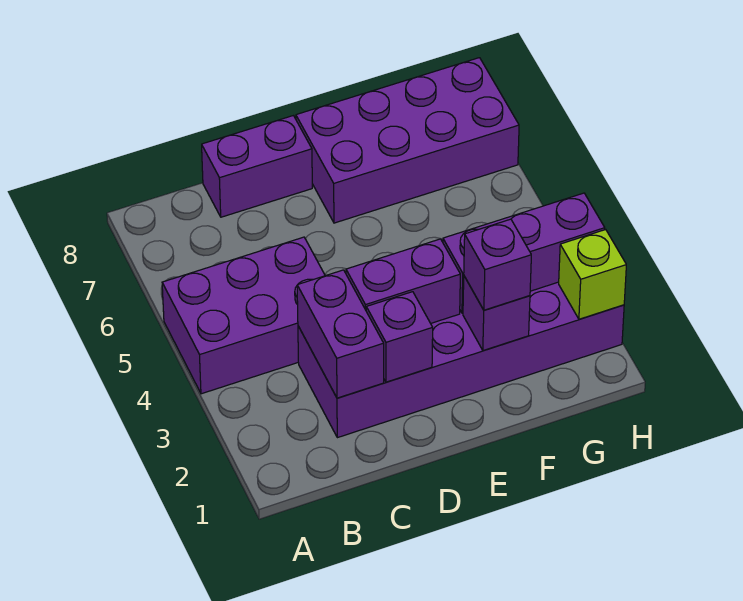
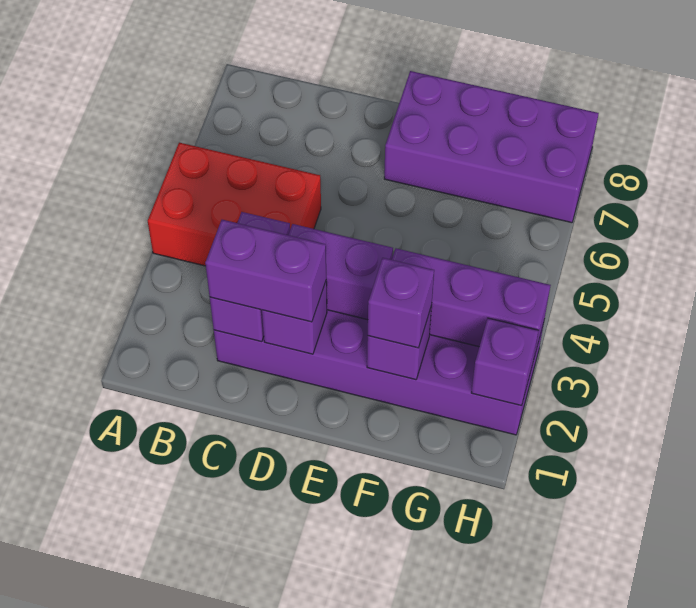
purple 2x3 brick [162,237,325,394] -> red 2x3 brick [148,143,321,266]
purple 1x2 brick [202,116,312,217] -> purple 1x2 brick moved to [205,220,326,322]
lime 1x1 brick [559,230,626,319] -> purple 1x1 brick [471,318,539,406]

